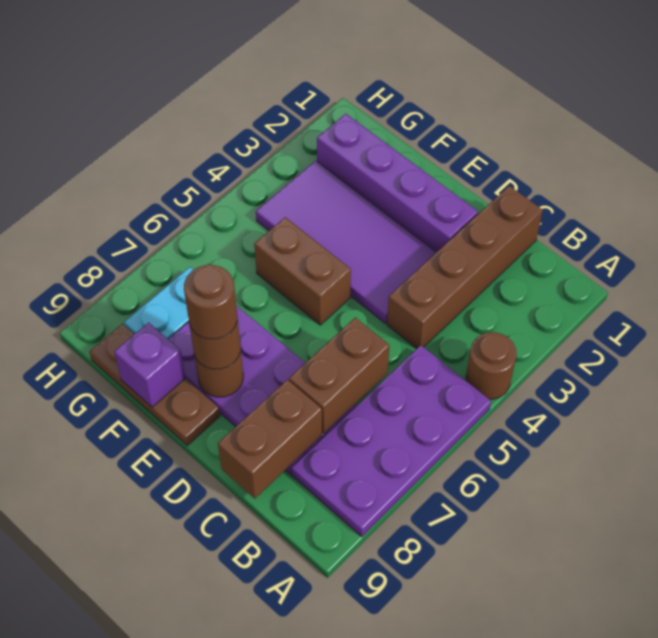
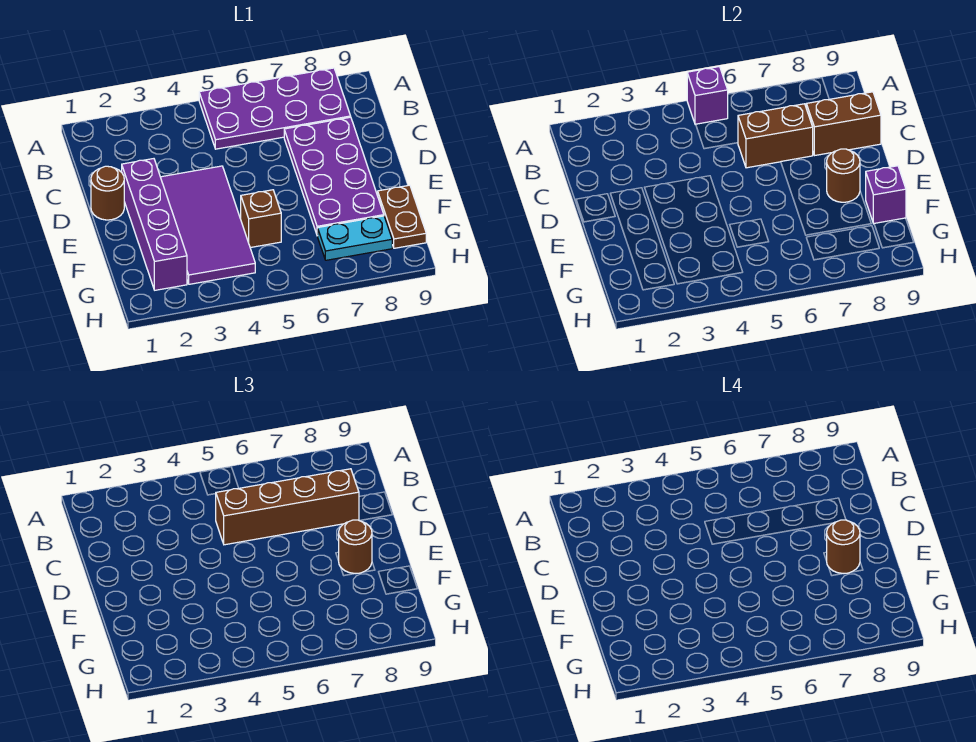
brown 1x1 round brick [466,332,517,399] -> brown 1x1 round brick moved to [91,166,124,220]
none -> purple 1x1 brick [687,67,728,125]
brown 1x4 brick [387,186,543,349] -> brown 1x4 brick moved to [215,469,359,545]
brown 1x2 brick [254,217,351,325] -> brown 1x1 brick [241,190,281,248]
brown 1x3 plate [89,324,220,446] -> brown 1x2 plate [378,185,426,248]

